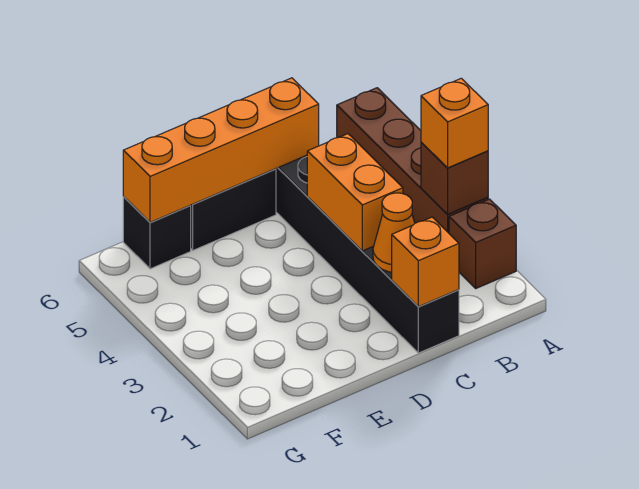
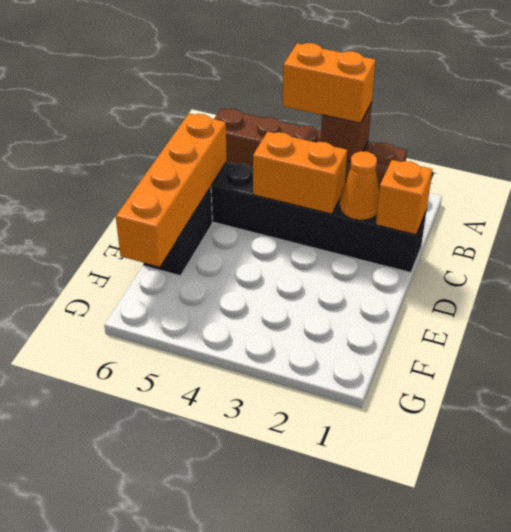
orange 1x1 brick [421,78,488,168] -> orange 1x2 brick [283,43,376,123]
black 1x1 brick [123,197,191,269] -> none

